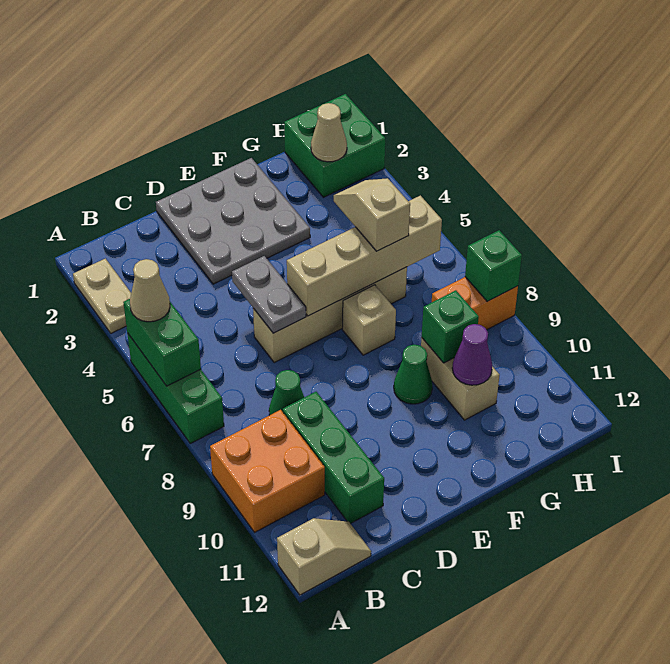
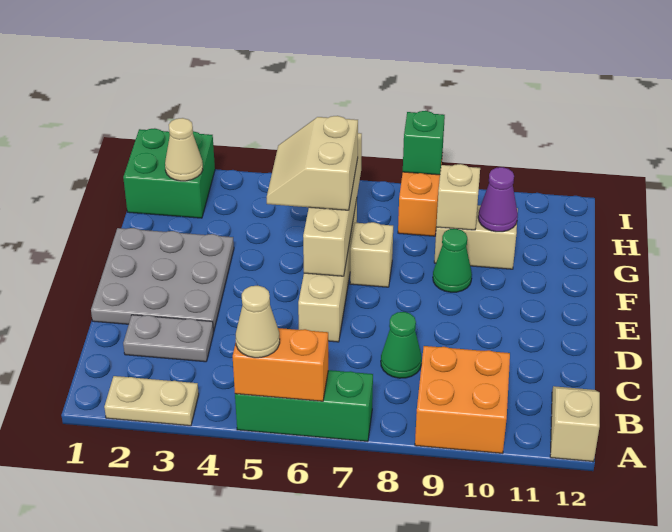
green 1x2 brick [123,299,201,386] -> orange 1x2 brick [233,328,328,401]
green 1x3 brick [283,392,384,524] -> none
grey 1x2 plate [232,256,306,333] -> grey 1x2 plate moved to [123,315,213,362]
tan 1x2 slope [334,178,410,251] -> tan 2x2 slope [267,116,358,210]
green 1x1 brick [422,290,479,363] -> tan 1x1 brick [436,164,480,230]

